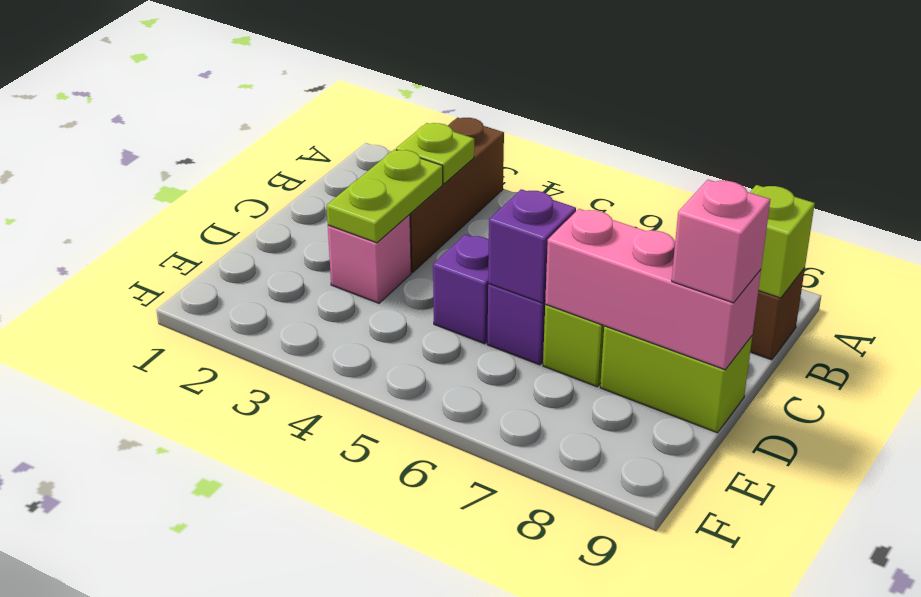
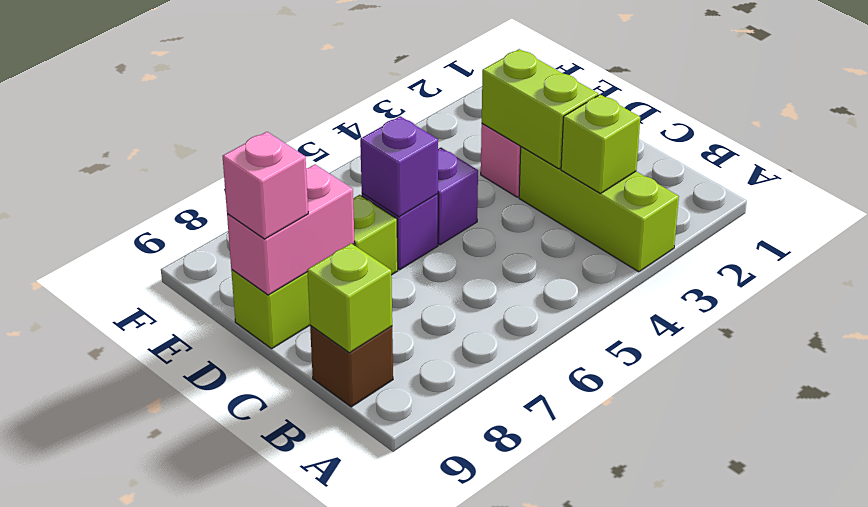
brown 1x3 brick [410,118,504,272] -> lime 1x3 brick [519,147,679,272]
lime 1x1 plate [396,123,474,184] -> lime 1x1 brick [561,95,640,193]
lime 1x2 plate [327,150,443,243] -> lime 1x2 brick [482,49,598,169]
pink 1x3 brick [545,209,761,370] -> pink 1x2 brick [227,164,354,295]

